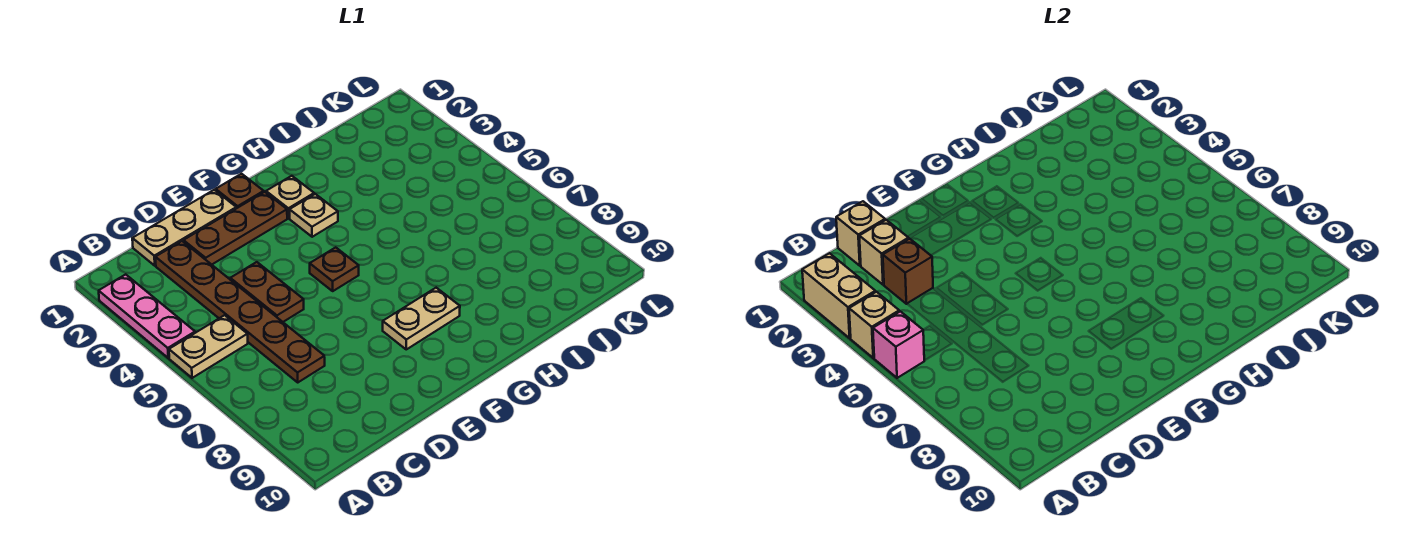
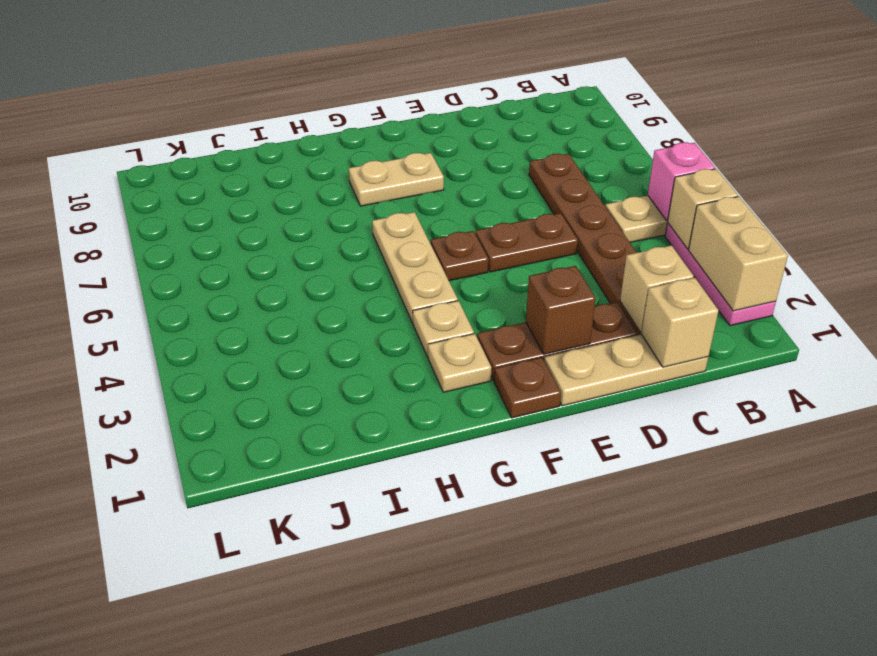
brown 1x1 brick [883,239,933,304] -> brown 1x1 brick moved to [526,266,596,354]
brown 1x2 plate [230,262,304,322] -> brown 1x2 plate turned to [475,213,578,272]
none -> tan 1x3 plate [372,212,458,323]

